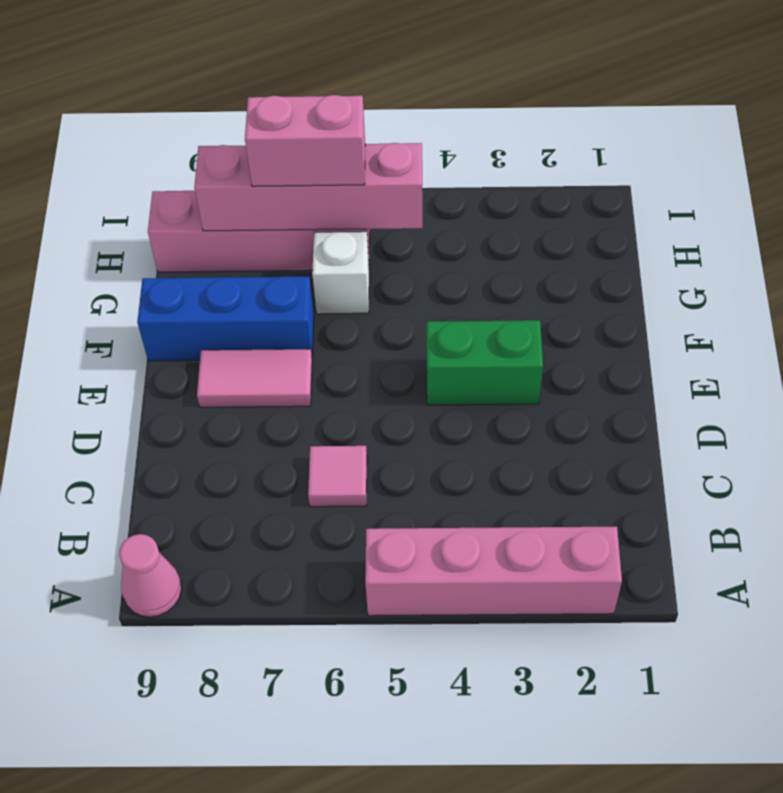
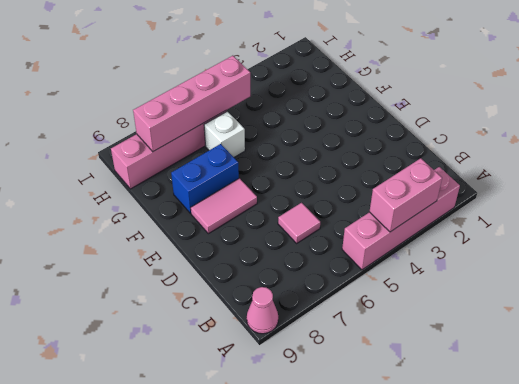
green 1x2 brick [427,320,543,405] -> none
blue 1x3 brick [137,277,314,361] -> blue 1x2 brick [171,144,239,213]
pink 1x2 brick [245,95,365,186] -> pink 1x2 brick moved to [370,158,442,232]

